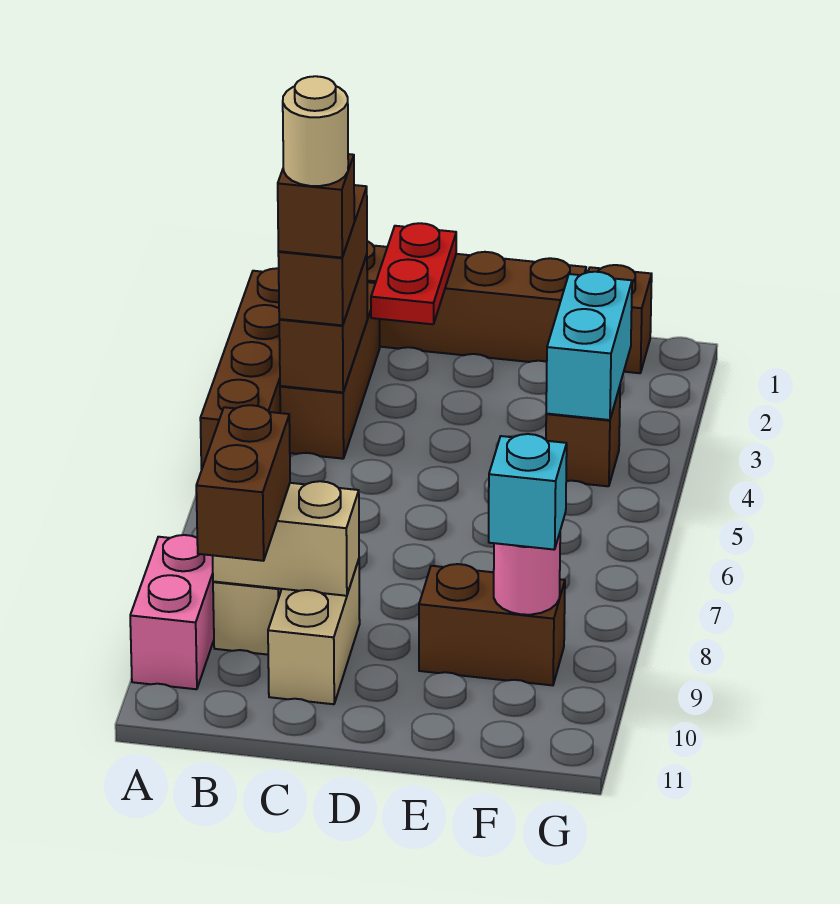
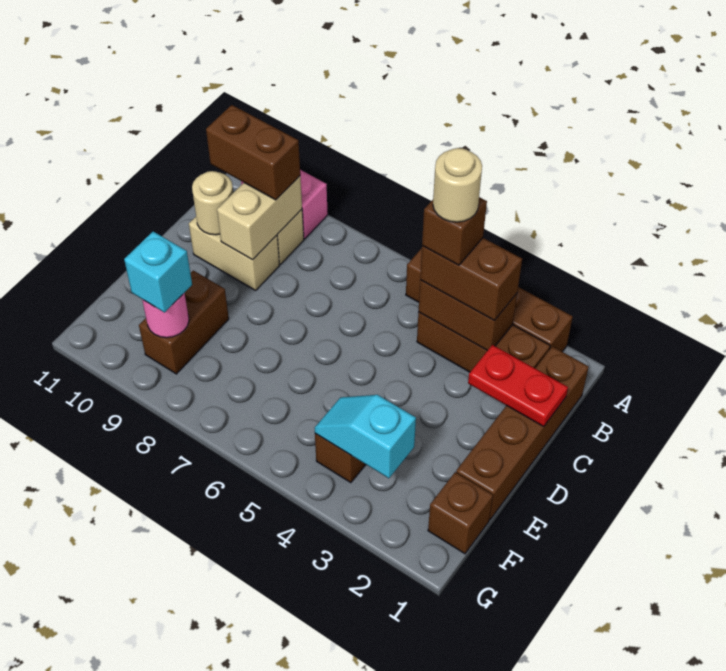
none -> tan 1x1 round brick [192,171,233,235]
cyan 1x2 brick [546,272,632,420] -> cyan 1x2 slope [315,395,416,478]

